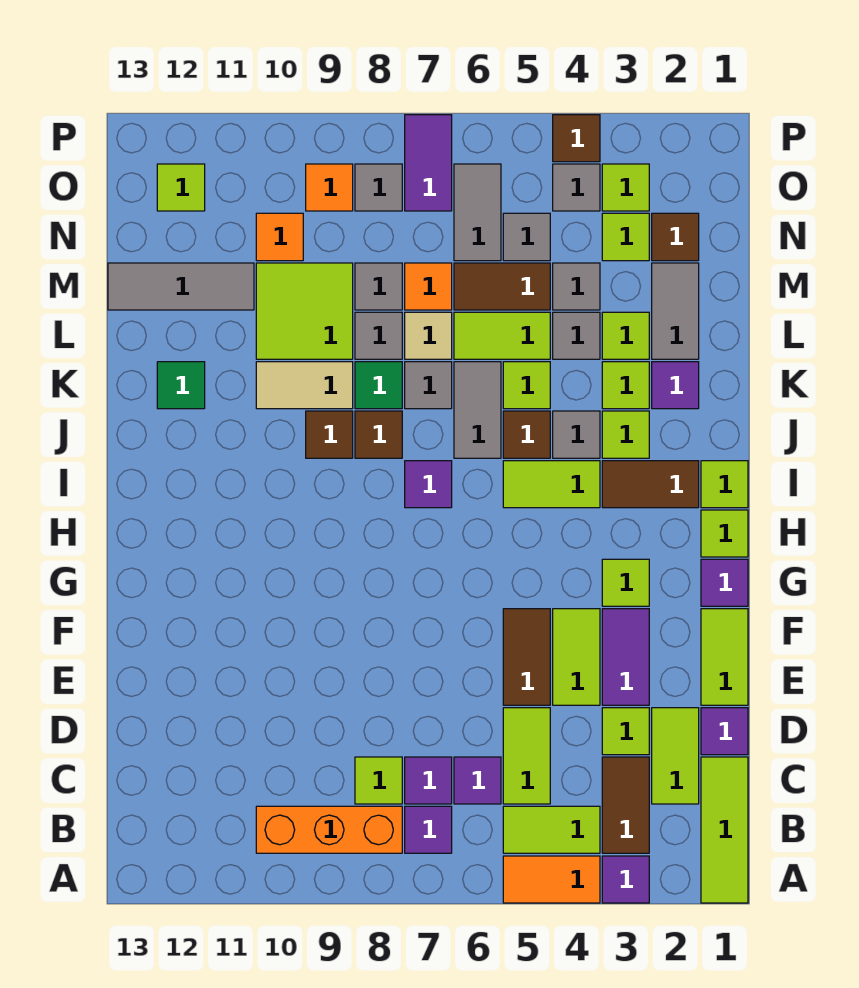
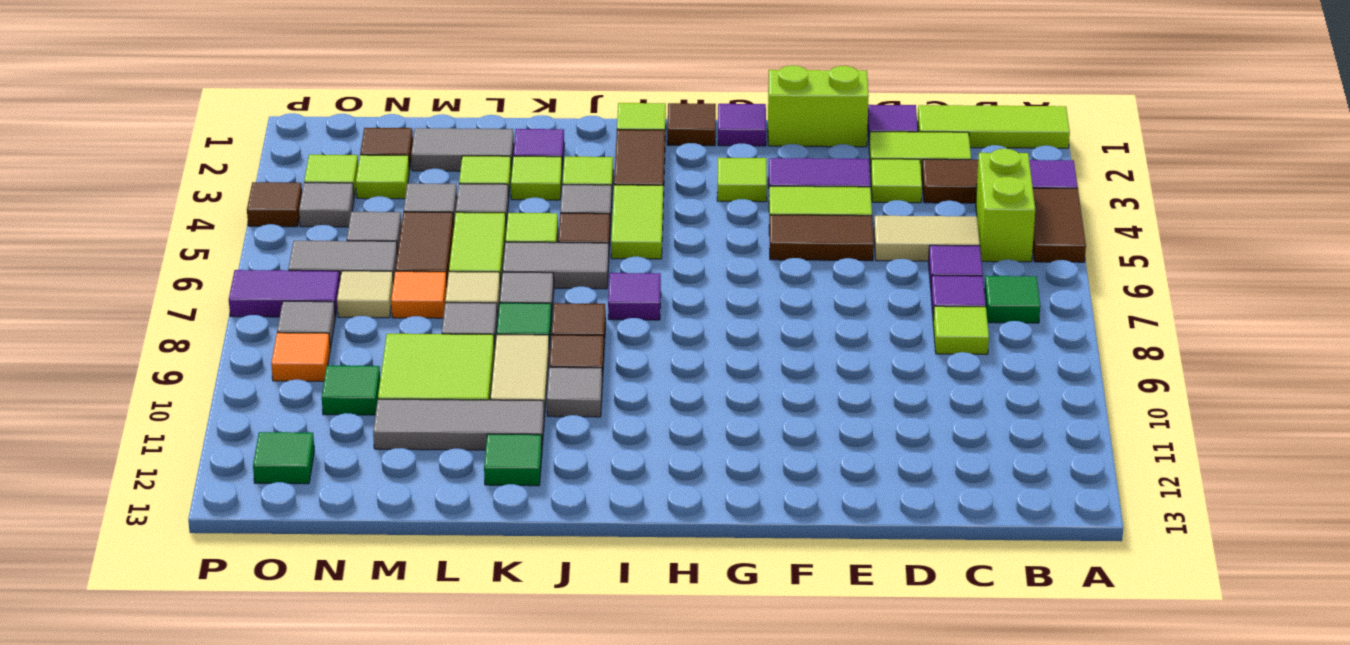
orange 1x2 tile [503,856,600,903] -> brown 1x2 tile [1033,188,1086,262]
lime 1x2 tile [503,806,600,853] -> lime 1x2 brick [976,149,1035,262]
purple 1x1 tile [405,806,452,853] -> green 1x1 tile [985,276,1040,323]
orange 1x3 brick [256,806,402,853] -> none
lime 1x2 tile [503,708,550,804] -> tan 1x2 tile [874,216,980,261]
lime 1x2 tile [701,609,748,705] -> lime 1x2 brick [768,66,869,147]
lime 1x1 tile [701,510,748,557] -> brown 1x1 tile [667,103,716,146]
grey 1x1 tile [355,263,402,310] -> grey 1x1 tile moved to [547,367,602,417]
grey 1x3 tile [108,263,254,310] -> grey 1x3 tile turned to [373,399,544,450]
none -> tan 1x1 tile [337,271,393,318]
orange 1x1 tile [256,213,303,261] -> green 1x1 tile [322,366,380,415]
lime 1x1 tile [157,164,205,211] -> green 1x1 tile [253,432,314,484]

